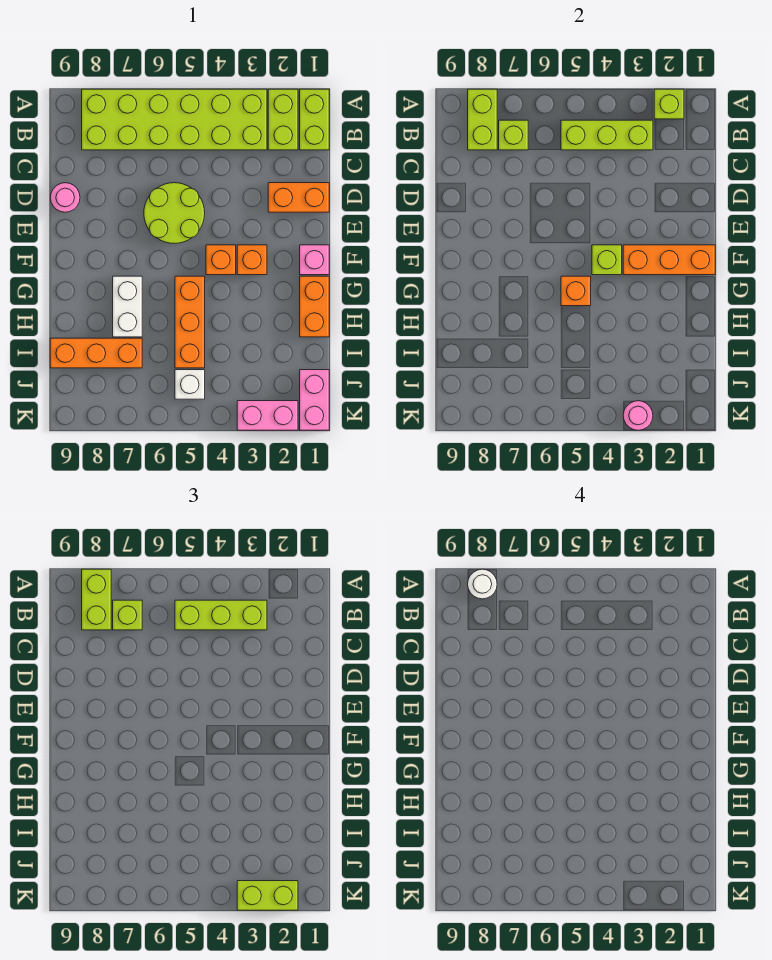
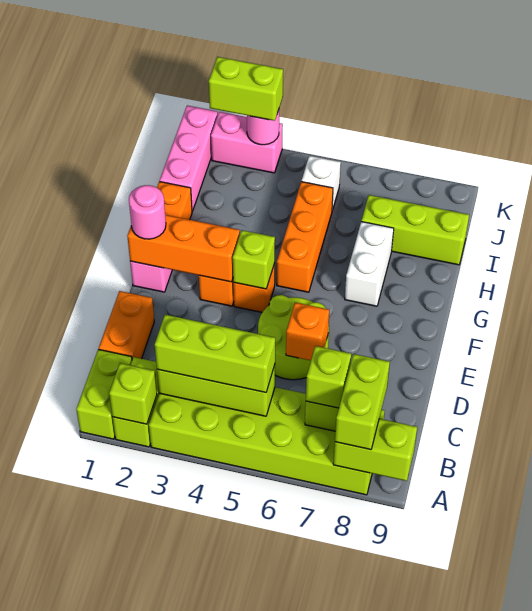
lime 1x2 brick [468,89,497,150] -> lime 1x2 brick turned to [333,419,417,481]
white 1x1 round brick [468,569,497,599] -> none
orange 1x2 brick [268,183,329,212] -> orange 1x2 brick turned to [99,291,154,359]
pink 1x1 round brick [50,183,80,212] -> pink 1x1 round brick moved to [129,185,166,239]
orange 1x1 brick [561,276,591,306] -> orange 1x1 brick moved to [286,303,329,361]
orange 1x3 brick [50,338,142,368] -> lime 1x3 brick [361,195,469,265]
pink 1x2 brick [300,370,329,430] -> pink 1x3 brick [160,106,218,211]

